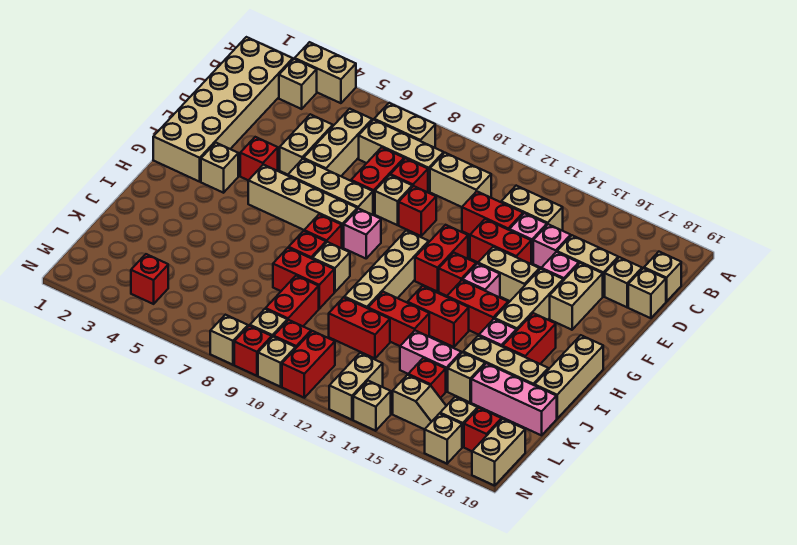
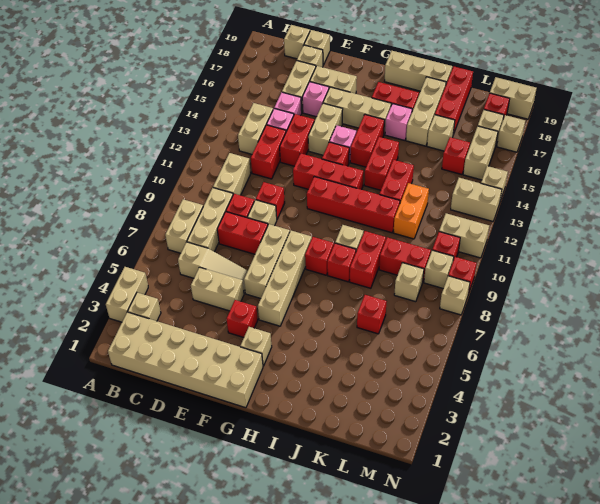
tan 1x3 brick [304,109,372,176] -> tan 1x3 slope [178,242,248,293]
red 1x2 brick [415,225,468,292] -> red 1x3 brick [293,153,363,190]
pink 1x1 brick [344,209,381,258] -> none
tan 1x4 brick [344,231,429,308] -> red 1x4 brick [307,177,400,233]
red 1x2 brick [329,297,390,358] -> orange 1x2 brick [393,183,429,239]
pink 1x2 brick [400,331,461,391] -> none
pink 1x3 brick [471,363,557,435] -> red 1x3 brick [435,67,473,135]
red 1x1 brick [131,254,168,304] -> red 1x1 brick moved to [357,295,386,334]
red 1x2 brick [282,331,335,398] -> tan 1x2 brick [439,213,489,258]
tan 1x2 slope [393,375,446,429] -> tan 1x2 brick [463,126,498,180]
tan 1x1 brick [258,337,296,387] -> tan 1x1 brick moved to [394,263,424,302]

